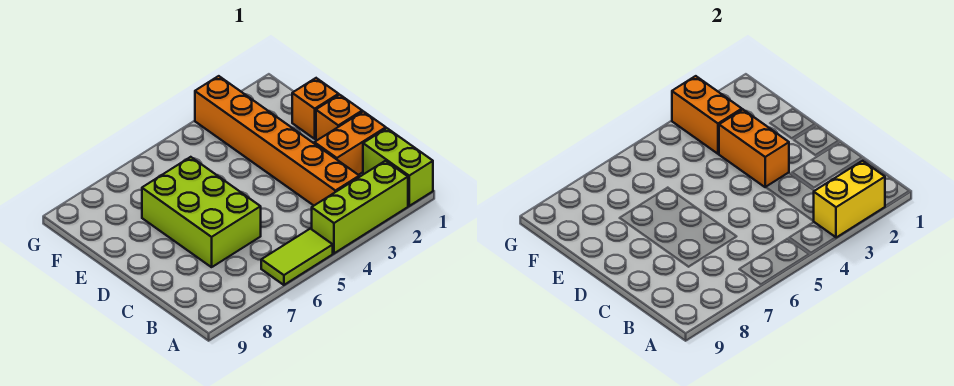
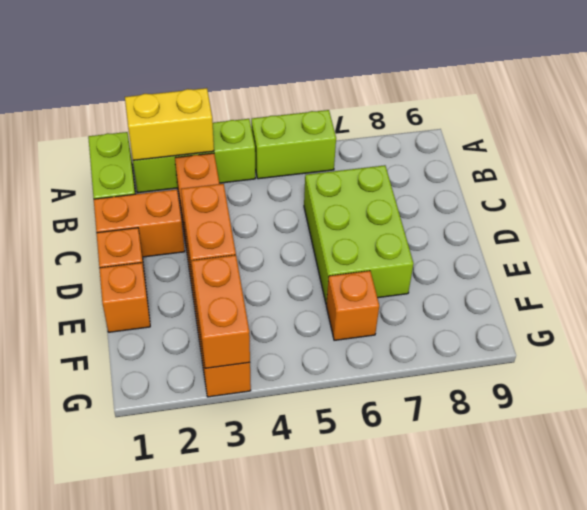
lime 1x2 tile [261,229,333,285] -> lime 1x2 brick [251,110,336,179]
none -> orange 1x1 brick [326,271,379,340]

